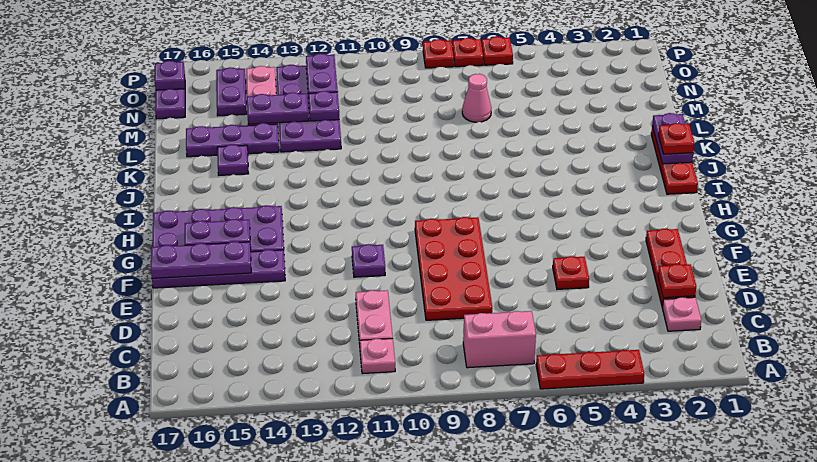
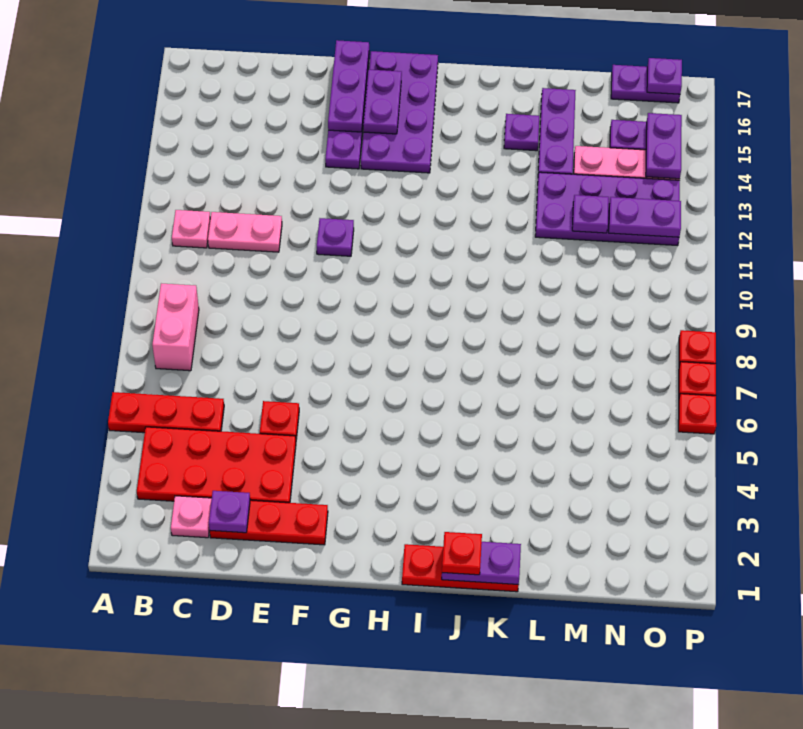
red 1x3 plate [536,350,644,389] -> red 1x3 plate turned to [108,392,224,433]
red 1x1 plate [658,264,696,298] -> purple 1x1 plate [209,491,250,533]
red 2x4 plate [415,217,492,320] -> red 2x4 plate moved to [137,427,296,503]
pink 1x1 cone [462,74,491,122] -> none
purple 1x2 plate [247,92,309,124] -> purple 1x2 plate moved to [646,113,682,179]

